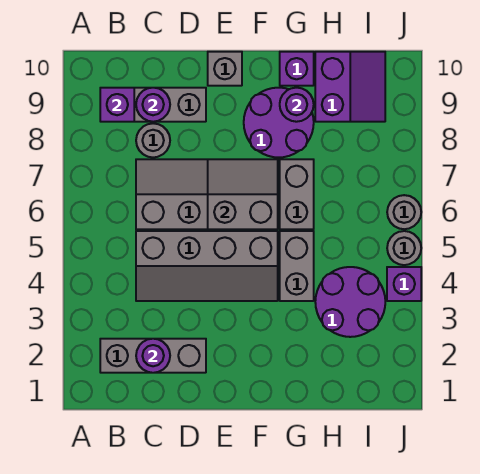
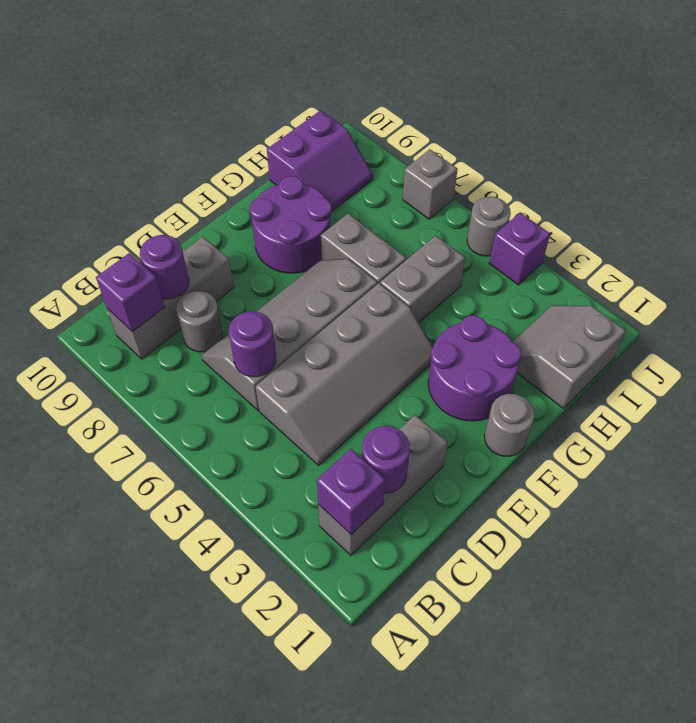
grey 2x2 slope [208,159,278,229] -> grey 2x2 slope moved to [513,305,626,409]
grey 1x1 brick [208,52,242,86] -> grey 1x1 brick moved to [403,149,458,219]
grey 1x2 brick [280,231,314,301] -> grey 1x2 brick turned to [380,236,465,322]
purple 1x1 round brick [280,88,314,122] -> purple 1x1 round brick moved to [229,311,276,377]
purple 1x1 brick [280,52,314,86] -> purple 1x1 brick moved to [317,449,385,534]
purple 2x2 round brick [315,267,385,337] -> purple 2x2 round brick moved to [428,316,521,421]
purple 2x2 slope [315,52,385,122] -> purple 2x2 slope turned to [267,110,373,212]
grey 1x1 round brick [387,195,421,229] -> grey 1x1 round brick moved to [484,394,534,456]

